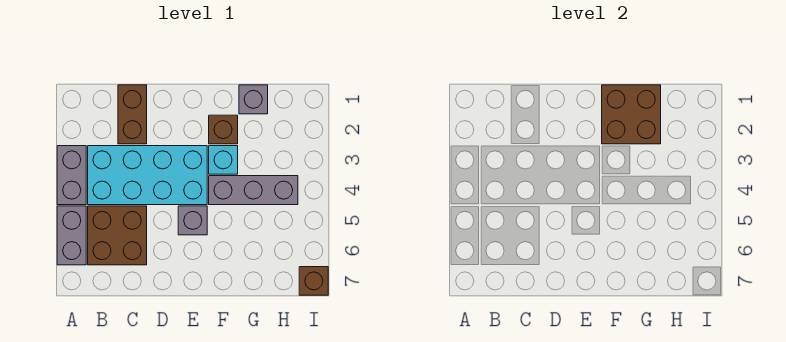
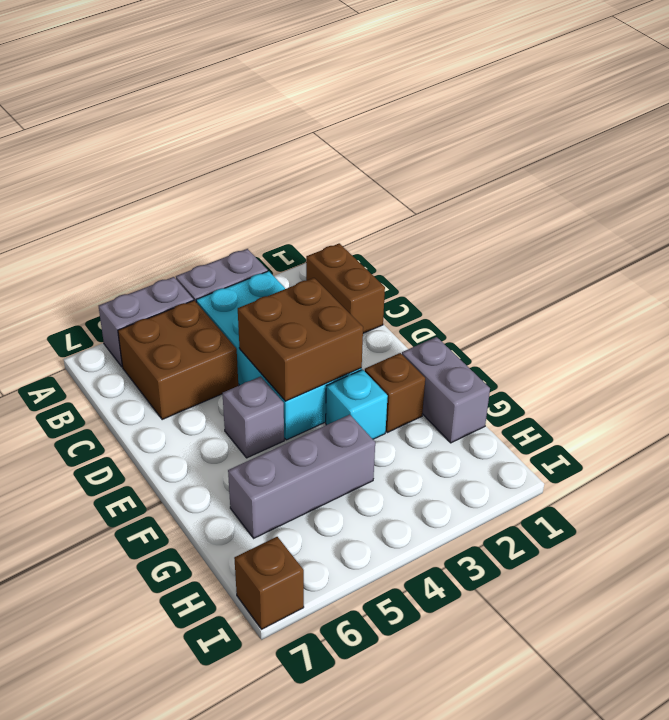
brown 1x2 brick [118,85,147,144] -> brown 1x2 brick turned to [306,243,385,333]
brown 2x2 brick [602,85,661,144] -> brown 2x2 brick moved to [238,278,363,401]
grey 1x3 brick [209,176,298,205] -> grey 1x3 brick turned to [228,415,375,538]
grey 1x1 brick [239,85,268,114] -> grey 1x2 brick [402,337,490,443]

